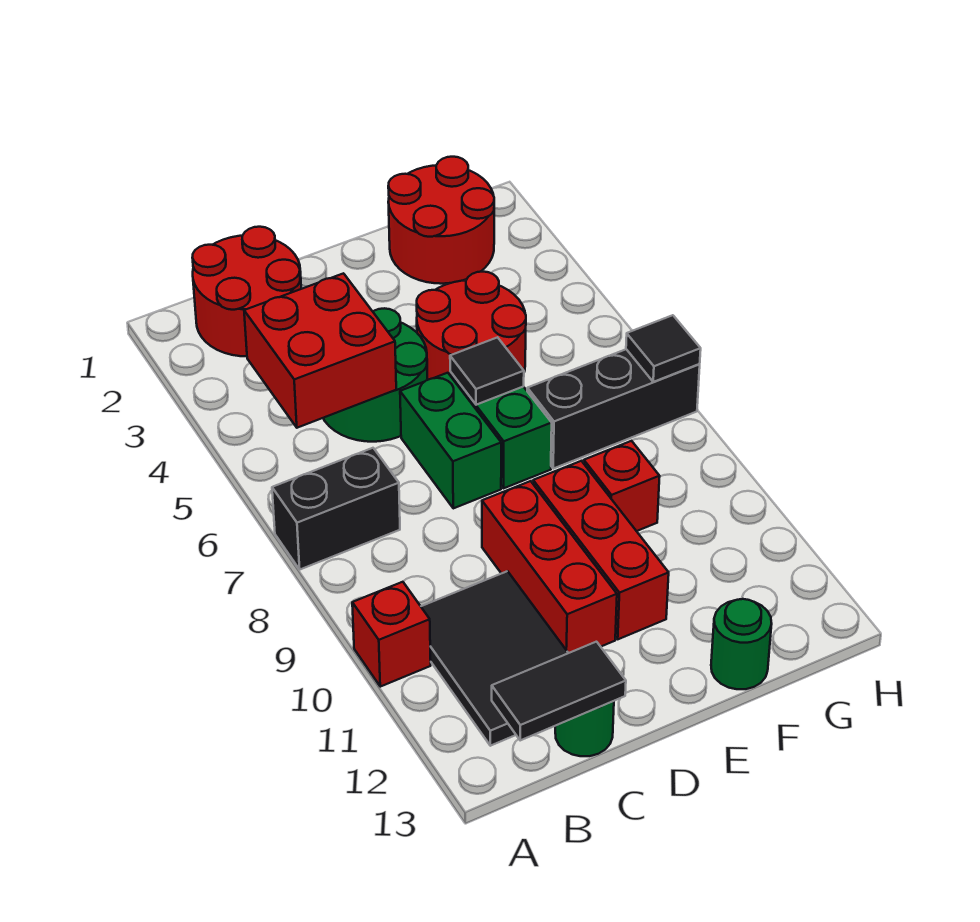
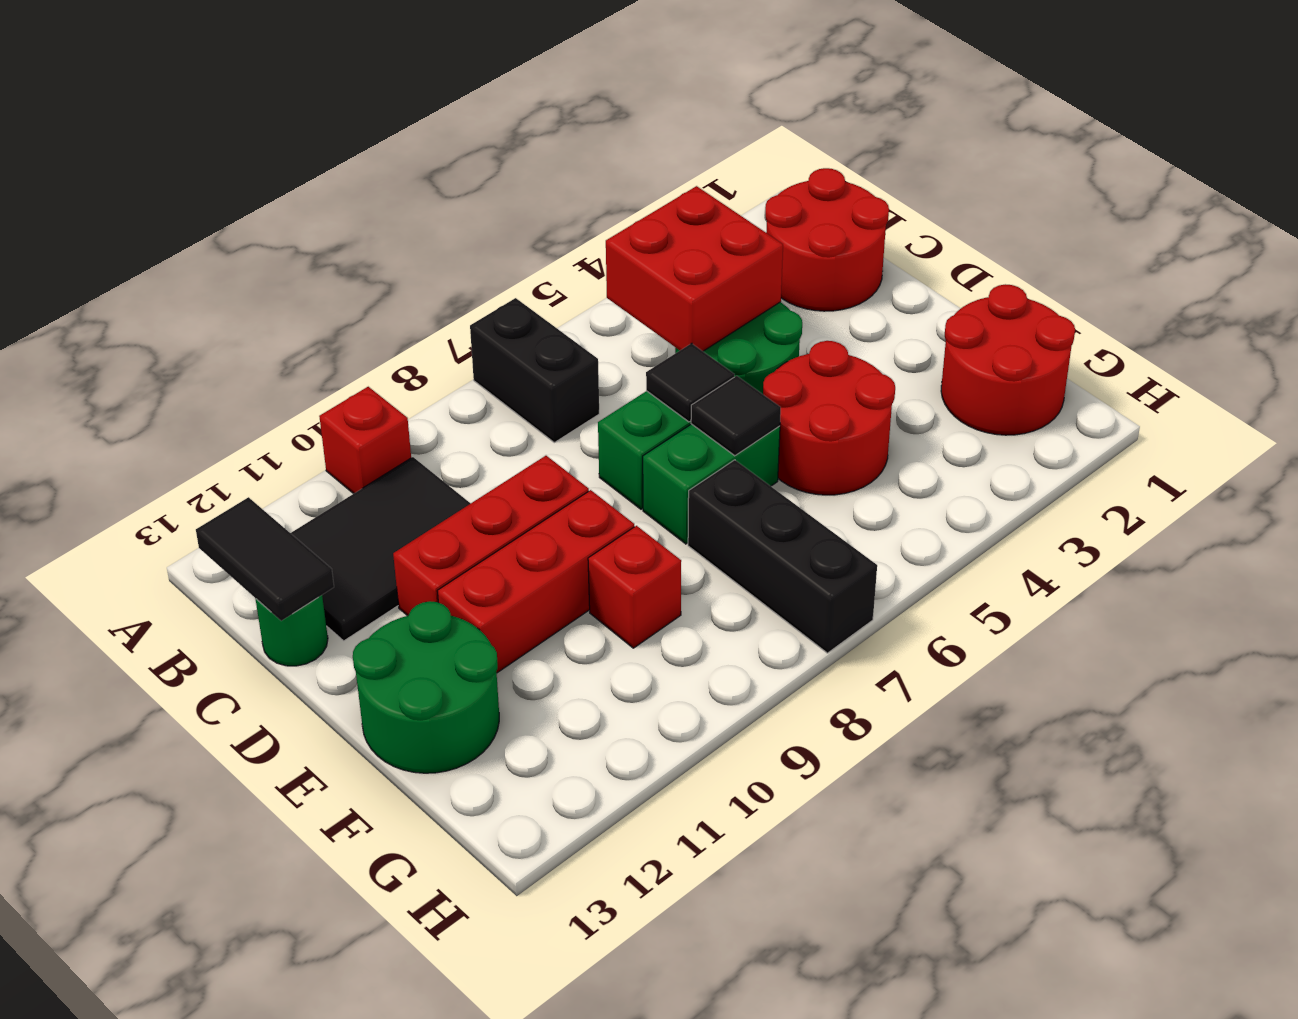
green 1x1 round brick [711,599,772,689] -> green 2x2 round brick [353,601,499,773]
black 1x1 tile [626,315,701,382] -> black 1x1 tile moved to [646,343,735,422]

